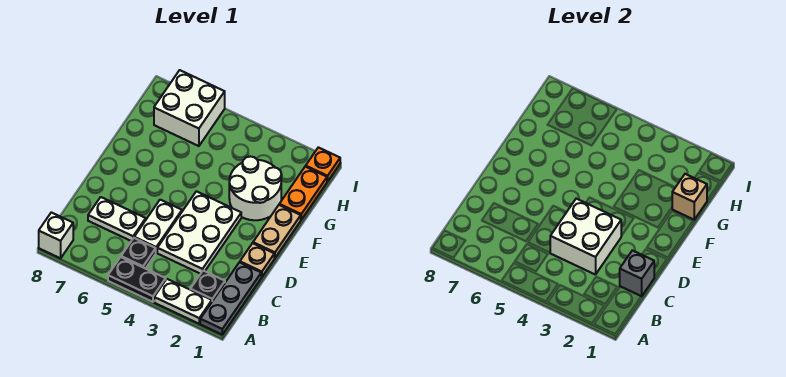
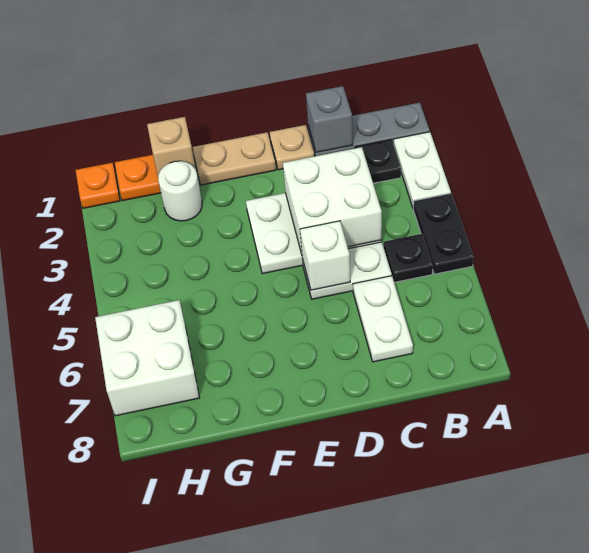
white 1x1 brick [39,212,73,258] -> white 1x1 brick moved to [300,221,350,290]
white 2x2 round brick [229,156,282,220] -> white 1x1 round brick [158,161,202,221]

